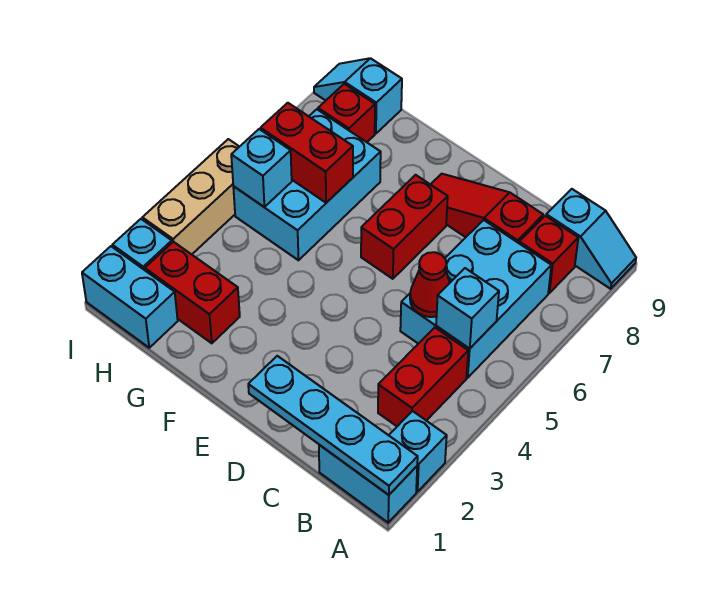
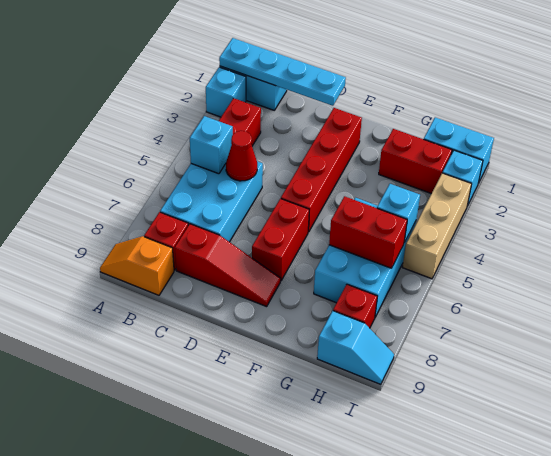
cyan 1x2 slope [546,189,636,289] -> orange 1x2 slope [100,236,174,295]
none -> red 1x4 brick [281,108,362,232]

